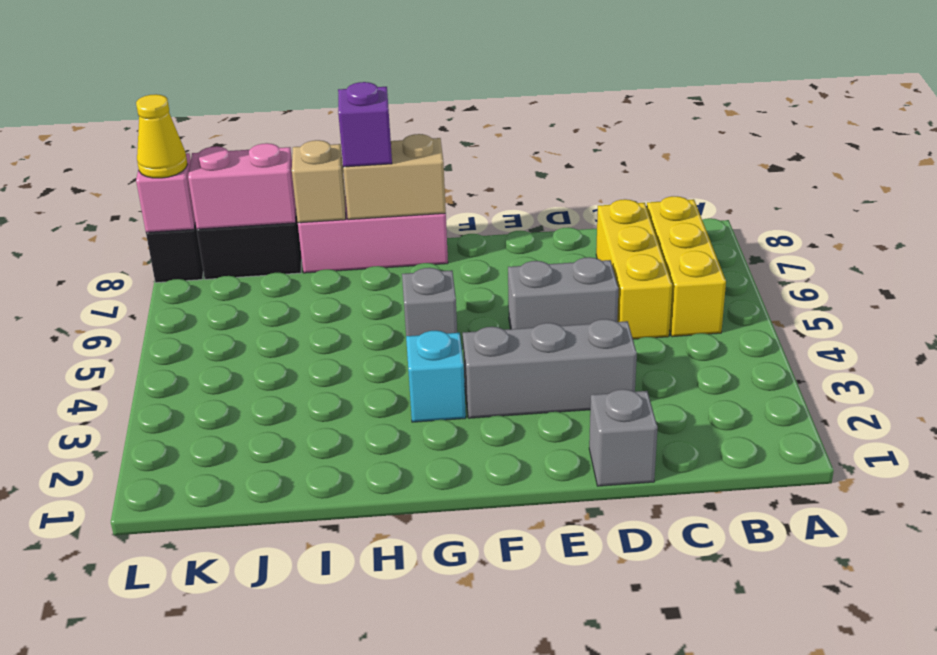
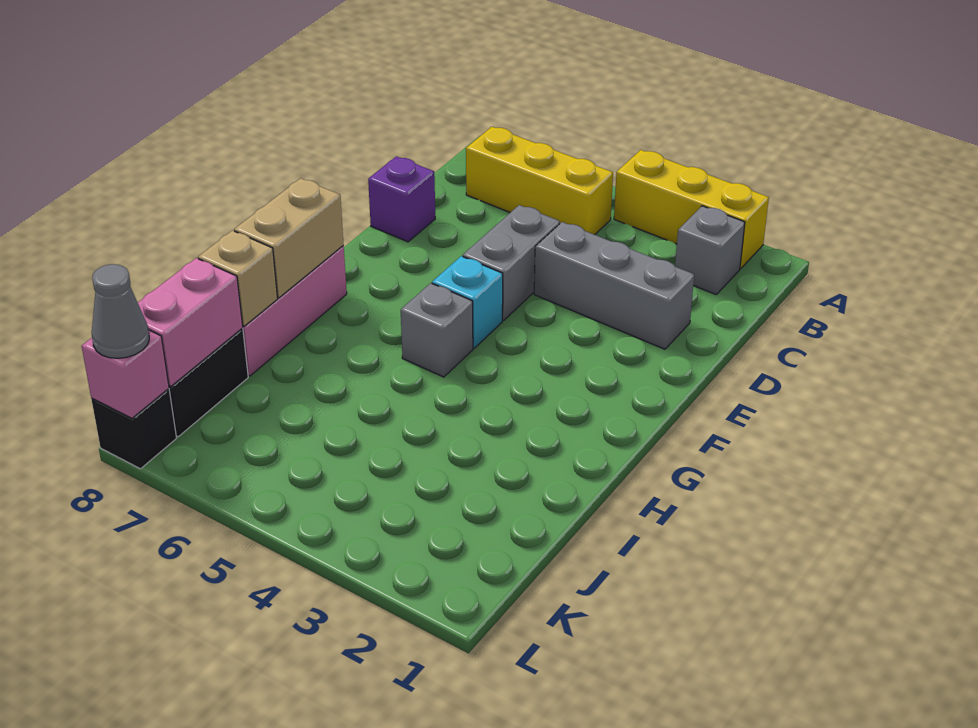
yellow 1x3 brick [596,199,672,339] -> yellow 1x3 brick moved to [614,150,769,269]
grey 1x1 brick [589,389,658,486] -> grey 1x1 brick moved to [675,206,745,294]
grey 1x3 brick [463,319,637,418] -> grey 1x3 brick turned to [534,222,694,349]
cyan 1x1 brick [406,331,466,422] -> cyan 1x1 brick moved to [432,256,503,348]
purple 1x1 brick [338,82,392,167] -> purple 1x1 brick moved to [368,156,435,242]
yellow 1x1 cone [136,94,188,178] -> grey 1x1 cone [92,264,149,358]

